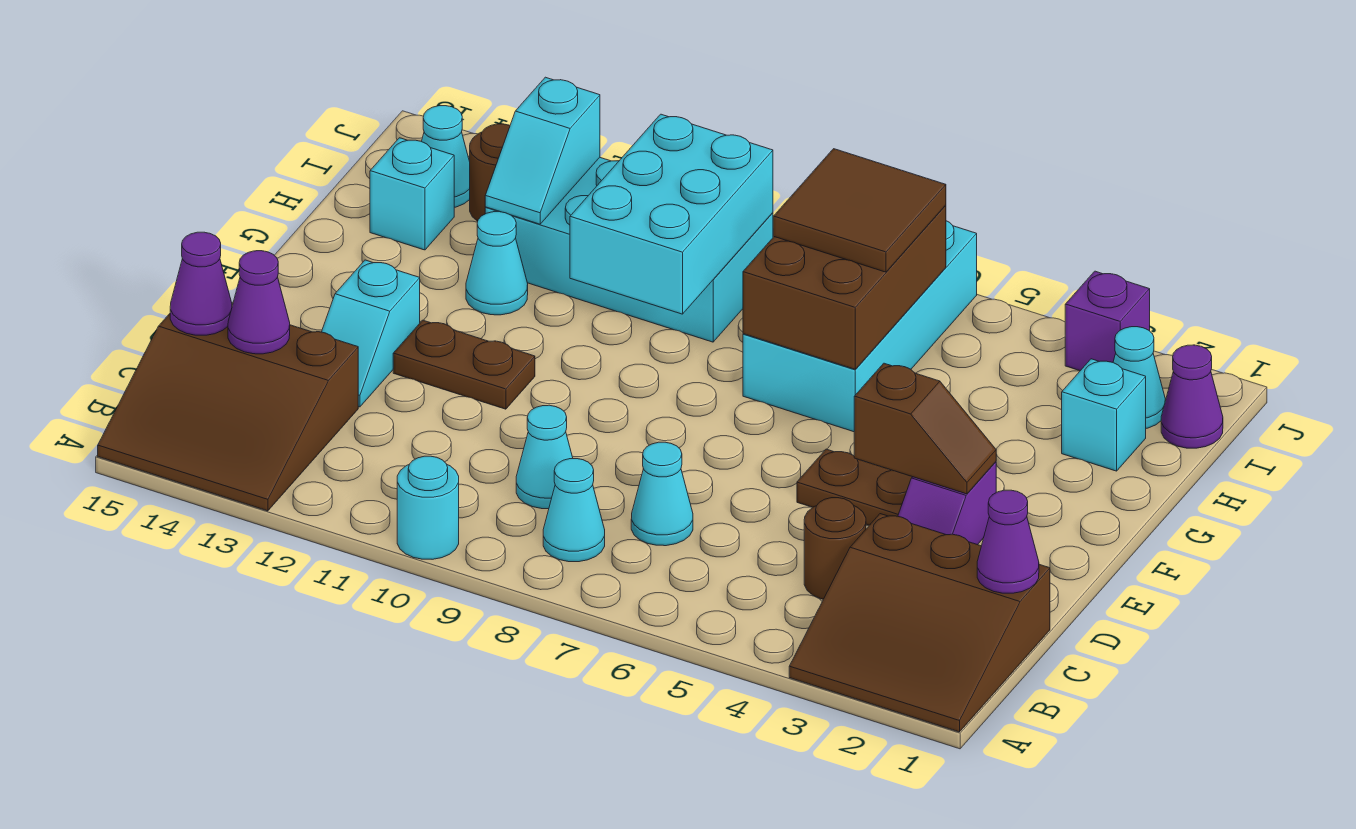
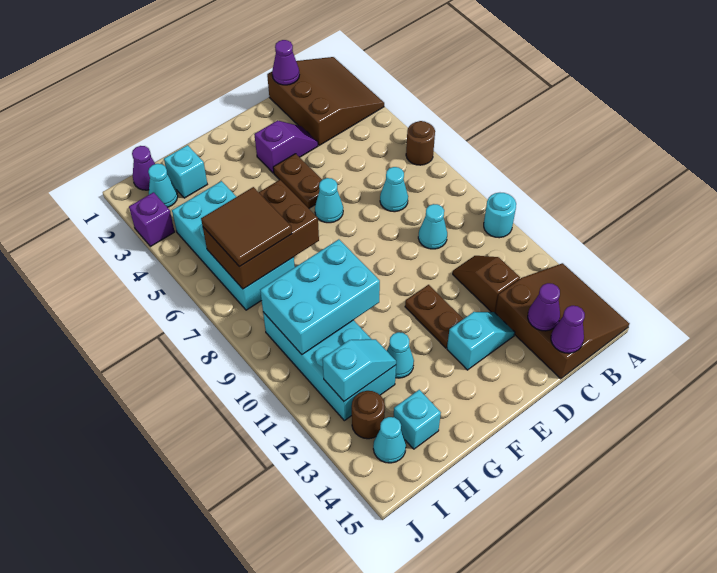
cyan 1x1 cone [543,459,605,562] -> cyan 1x1 cone moved to [315,178,343,223]
brown 1x1 round brick [804,498,866,599] -> brown 1x1 round brick moved to [406,121,435,165]
brown 1x2 slope [854,363,996,494] -> brown 1x2 slope moved to [453,256,520,312]
cyan 2x4 brick [743,221,977,432] -> cyan 2x4 brick turned to [172,181,295,310]

